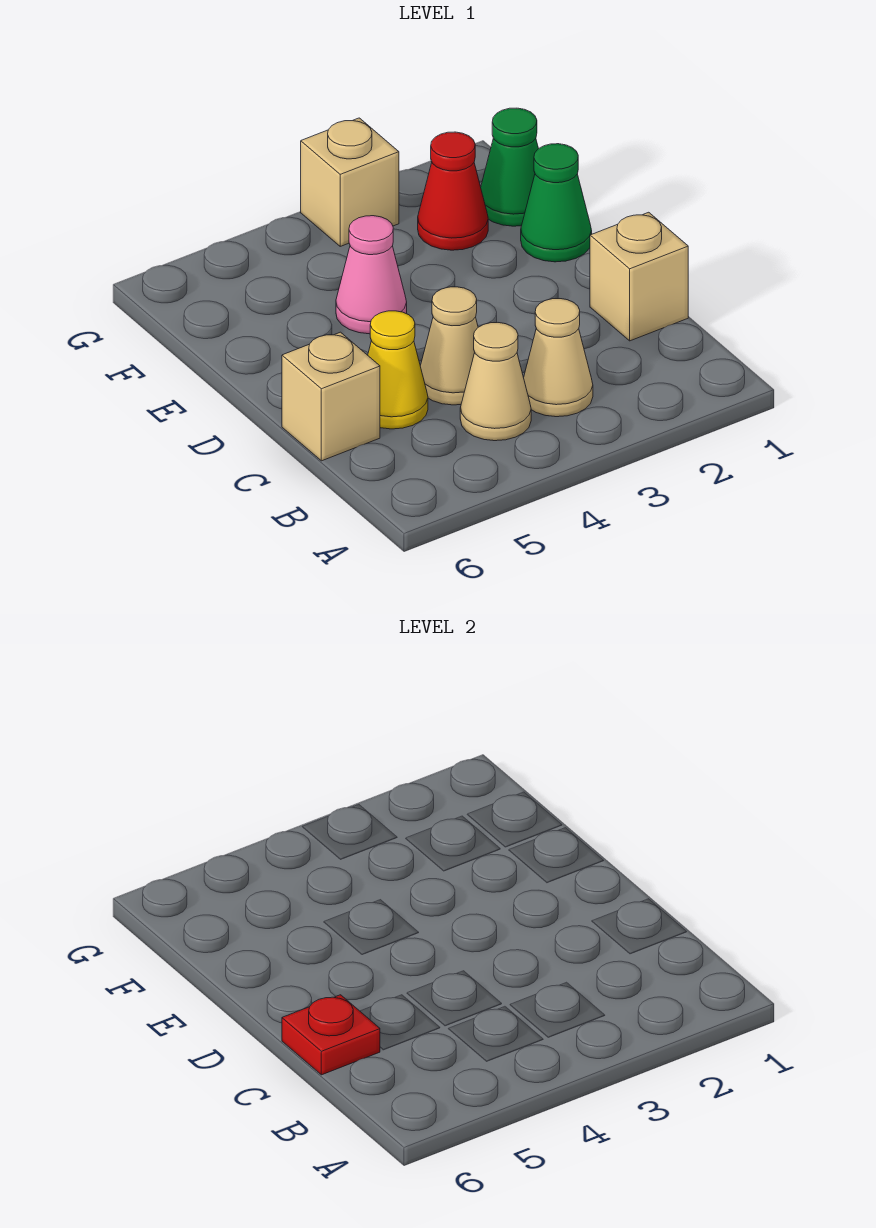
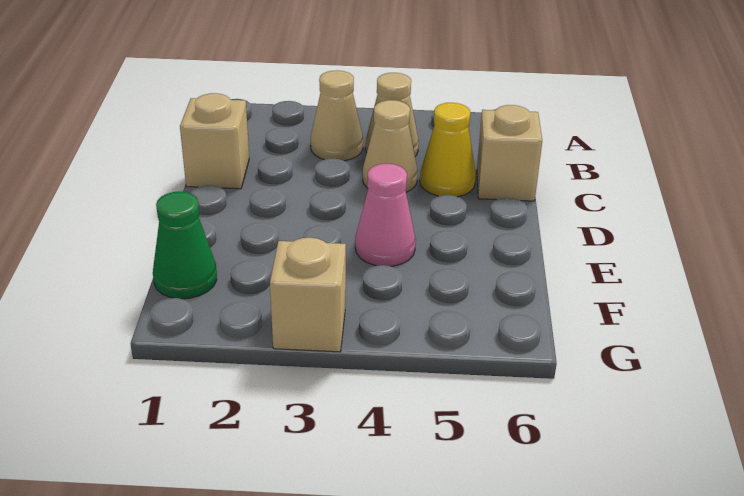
red 1x1 plate [282,995,380,1075] -> none
green 1x1 cone [521,144,592,262] -> none
red 1x1 cone [418,132,488,250] -> none

